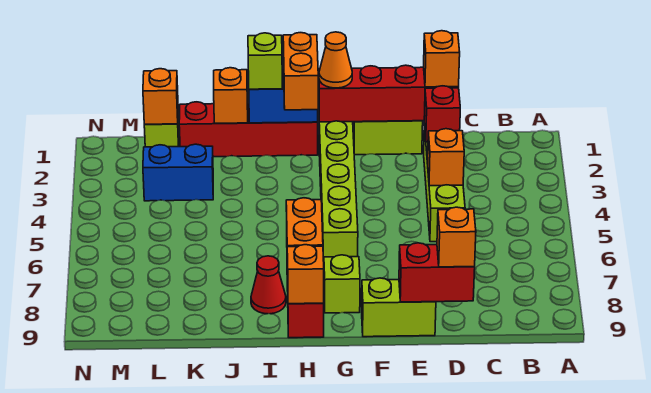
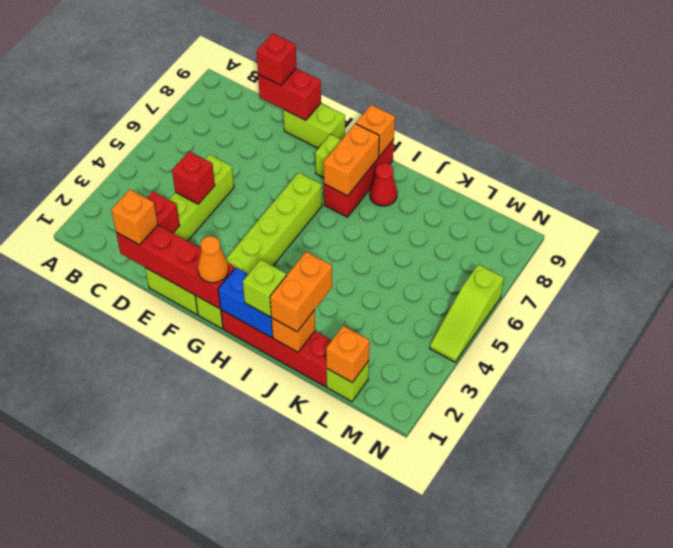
orange 1x1 brick [428,129,464,186] -> red 1x1 brick [172,151,215,204]
orange 1x1 brick [437,207,476,267] -> red 1x1 brick [257,33,296,85]
orange 1x2 brick [283,33,318,110] -> orange 1x2 brick moved to [270,252,332,332]
blue 1x2 brick [143,144,213,201] -> none
none -> lime 1x3 slope [430,264,504,362]

